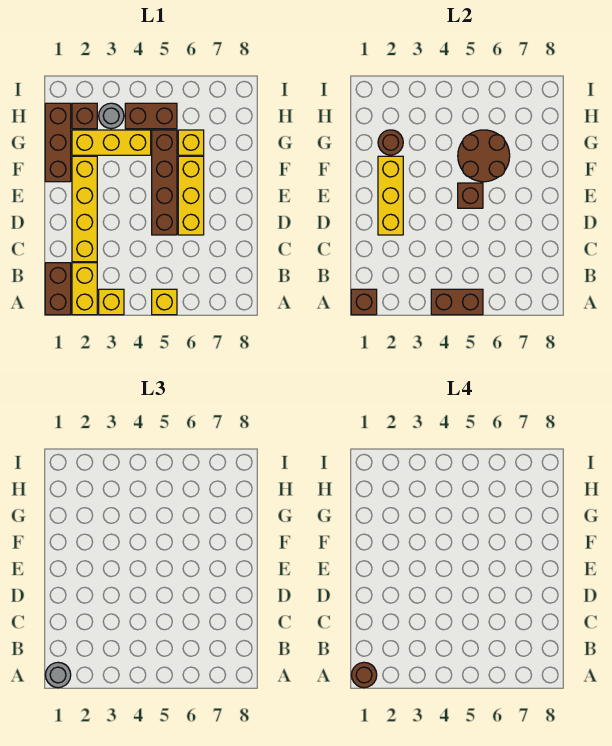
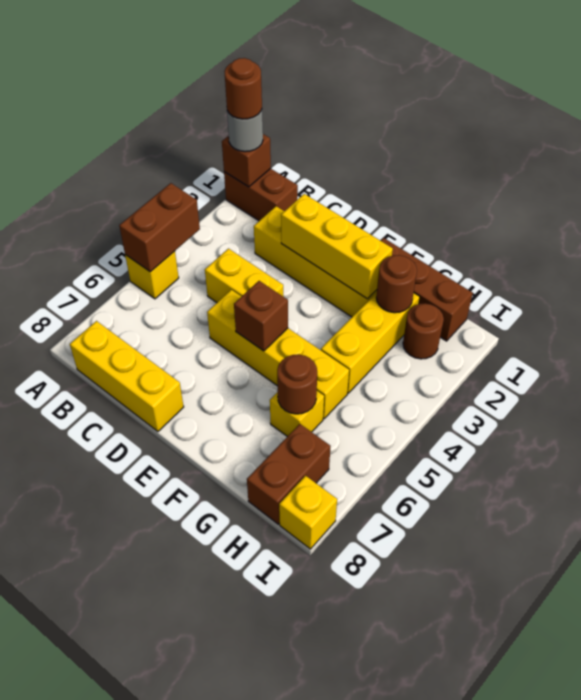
yellow 1x2 brick [72,263,97,315] -> yellow 1x2 brick moved to [205,249,284,303]
yellow 1x1 brick [99,289,124,315] -> yellow 1x1 brick moved to [279,476,337,549]
brown 1x4 brick [152,130,177,235] -> yellow 1x4 brick [207,290,349,419]
yellow 1x3 brick [178,156,204,235] -> yellow 1x3 brick moved to [70,321,184,432]
brown 2x2 round brick [458,130,510,182] -> brown 1x1 round brick [277,354,317,414]
brown 1x1 brick [72,103,97,129] -> brown 1x1 round brick [403,303,444,359]
grey 1x1 round brick [99,103,124,129] -> none
brown 1x2 brick [125,103,177,129] -> brown 1x2 brick moved to [247,424,330,524]

